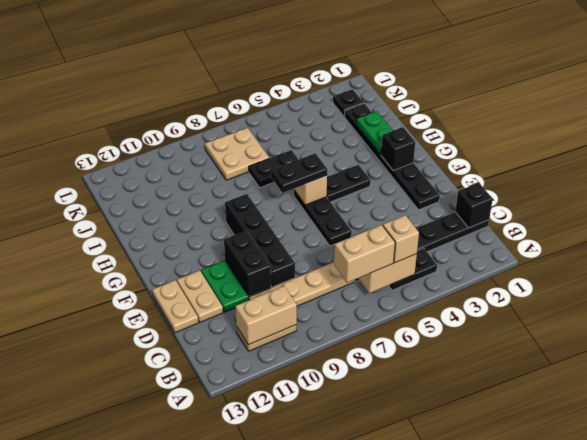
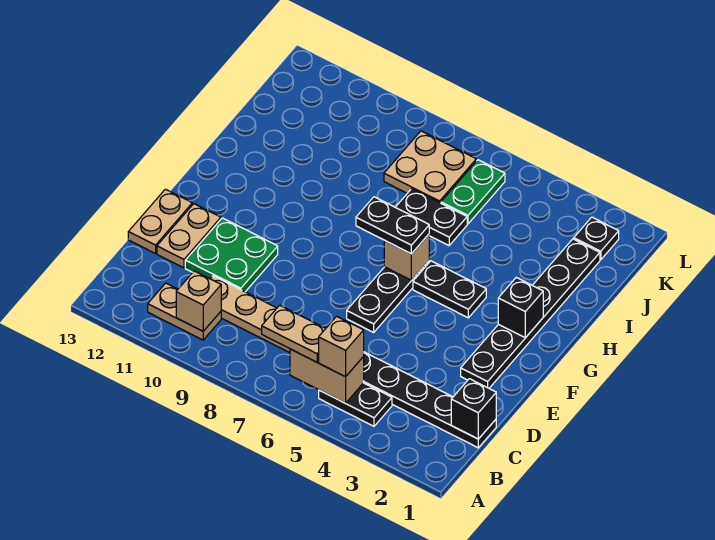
tan 1x2 brick [334,225,395,283] -> tan 1x2 plate [262,305,326,362]
tan 1x2 brick [235,286,297,345] -> tan 1x1 brick [176,271,221,331]
black 1x4 brick [225,194,295,287] -> none
black 1x2 brick [224,230,271,296] -> none
green 1x2 plate [357,111,393,155] -> green 1x2 plate moved to [441,160,505,224]

